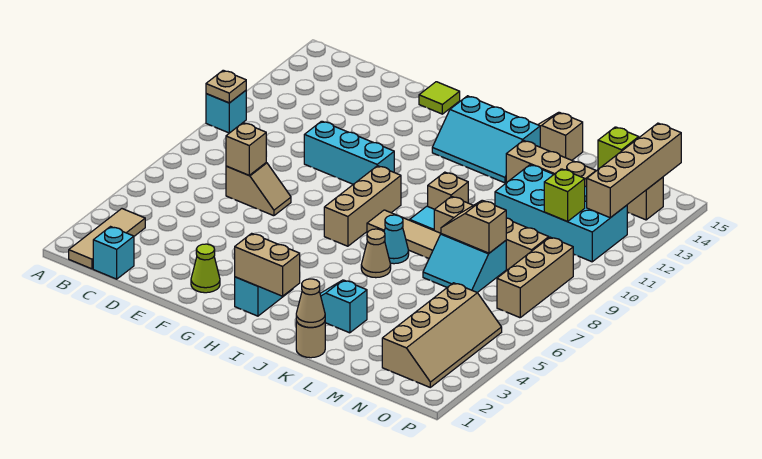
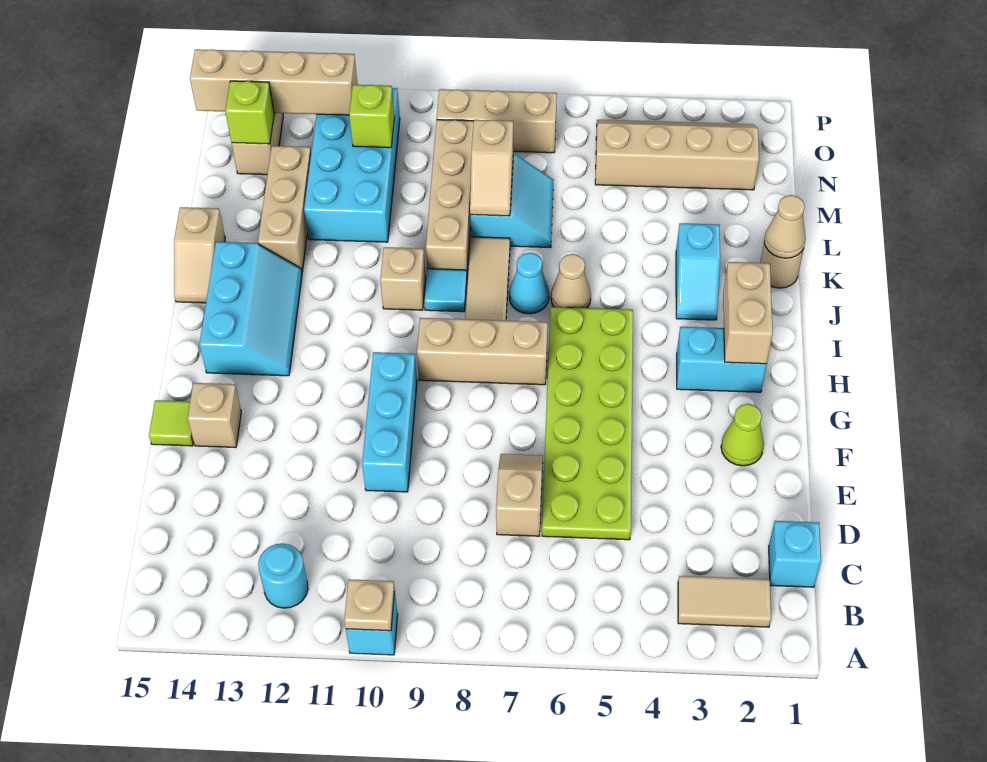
tan 1x3 tile [69,209,145,269] -> tan 1x2 tile [678,576,771,627]
none -> cyan 1x1 round brick [258,543,308,608]
none -> lime 2x6 plate [542,307,633,540]
tan 1x1 brick [226,123,266,175] -> tan 1x1 brick moved to [188,383,241,447]

